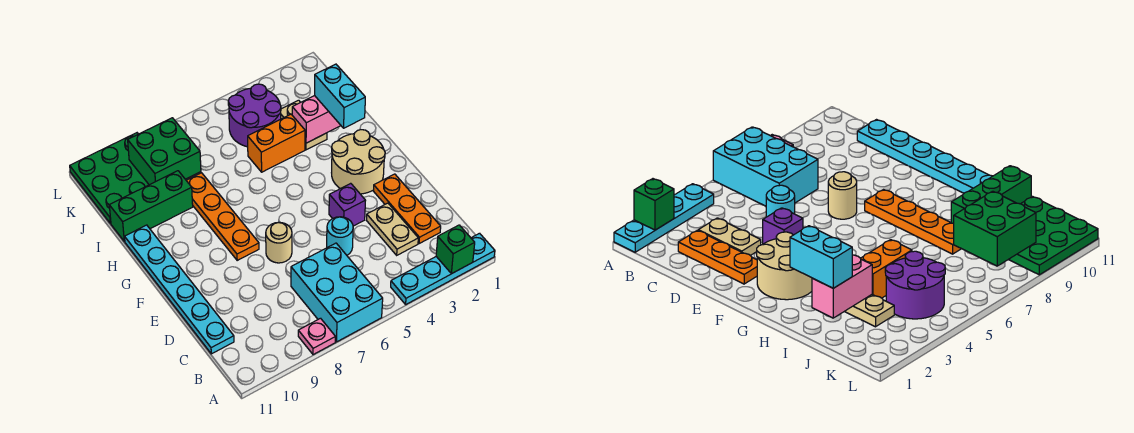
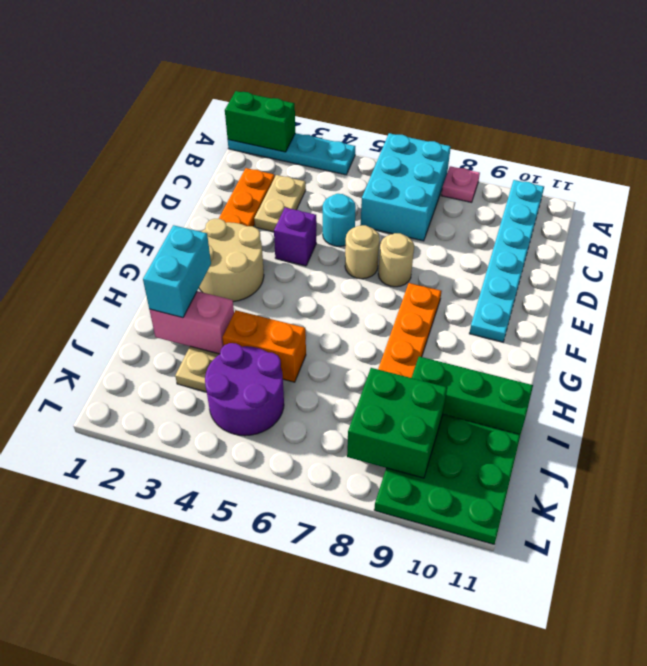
green 1x1 brick [436,225,475,274] -> green 1x2 brick [225,91,295,152]
cyan 1x6 plate [125,225,234,354] -> cyan 1x6 plate moved to [469,180,544,342]
none -> tan 1x1 round brick [345,225,380,279]

